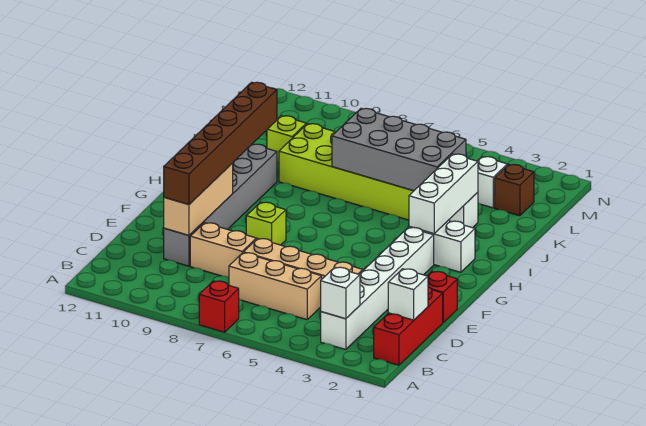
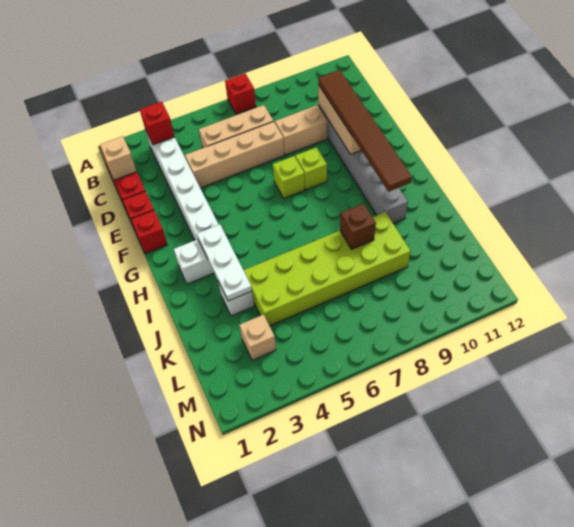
white 1x1 brick [321,267,360,319] -> red 1x1 brick [140,102,175,145]
white 1x1 brick [388,269,428,320] -> tan 1x1 brick [100,136,137,180]
brown 1x6 brick [164,82,277,204] -> brown 1x6 tile [318,70,412,192]
none -> red 1x1 brick [131,210,168,254]
white 1x3 brick [409,154,478,234] -> white 1x3 plate [197,224,252,301]
grey 2x4 brick [332,108,466,191] -> none
lime 1x1 brick [267,116,306,163] -> lime 1x1 brick moved to [273,156,305,199]
brown 1x1 brick [495,164,534,216] -> brown 1x1 brick moved to [340,203,376,249]
white 1x1 brick [478,157,507,208] -> tan 1x1 brick [239,315,276,360]

